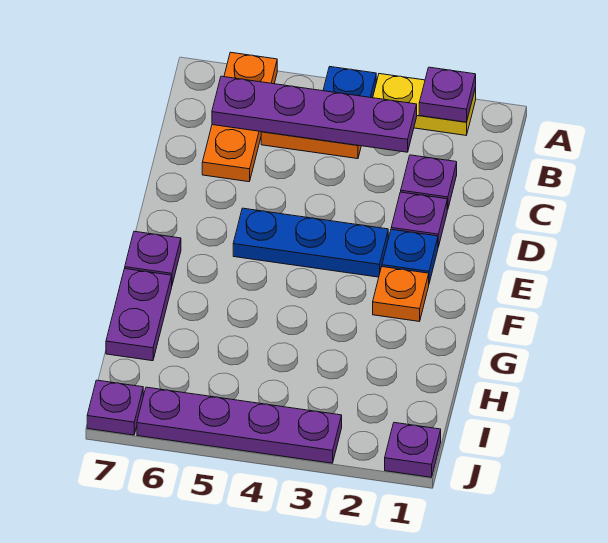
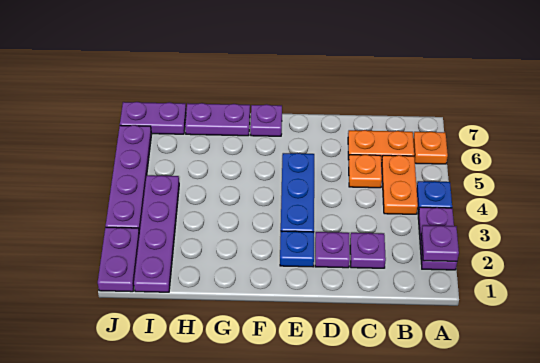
yellow 1x2 plate [373,74,476,135] -> purple 1x2 plate [418,207,457,270]
purple 1x4 plate [212,76,417,152] -> purple 1x4 plate moved to [134,175,179,292]
orange 1x1 plate [373,267,429,322] -> orange 1x1 plate moved to [349,155,382,188]
purple 1x1 plate [385,423,441,477] -> purple 1x2 plate [98,227,139,292]
purple 1x1 plate [87,380,143,435] -> purple 1x2 plate [120,102,186,134]

